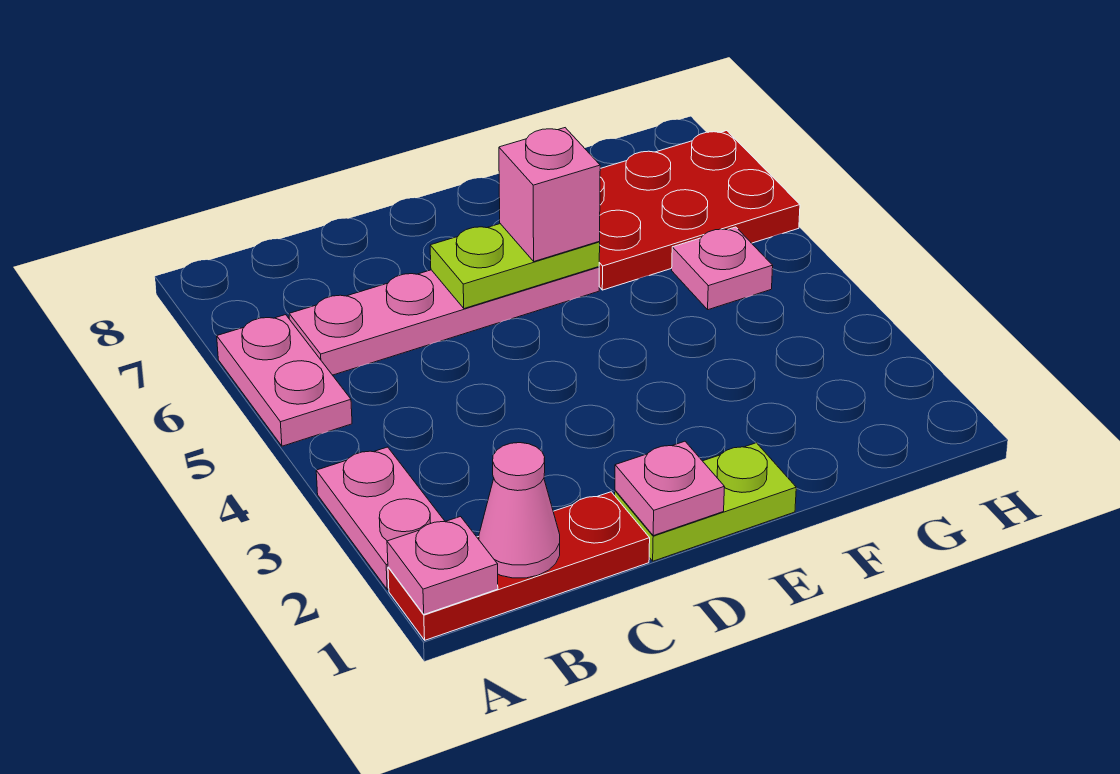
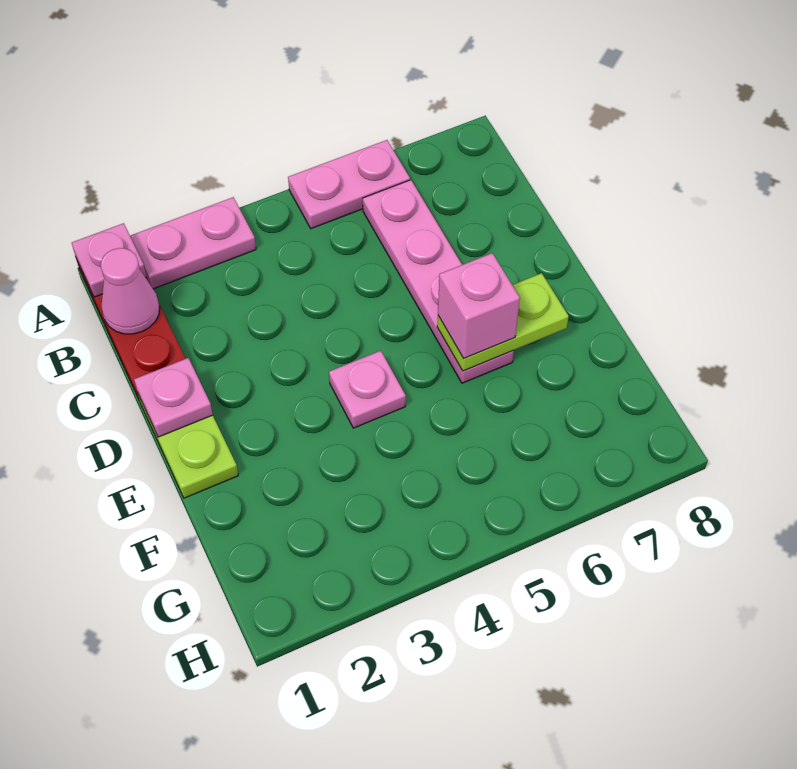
lime 1x2 plate [430,224,600,309] -> lime 1x2 plate turned to [437,273,569,371]
red 2x3 plate [599,131,800,290] -> none
pink 1x1 plate [672,227,773,310] -> pink 1x1 plate moved to [329,351,406,428]

